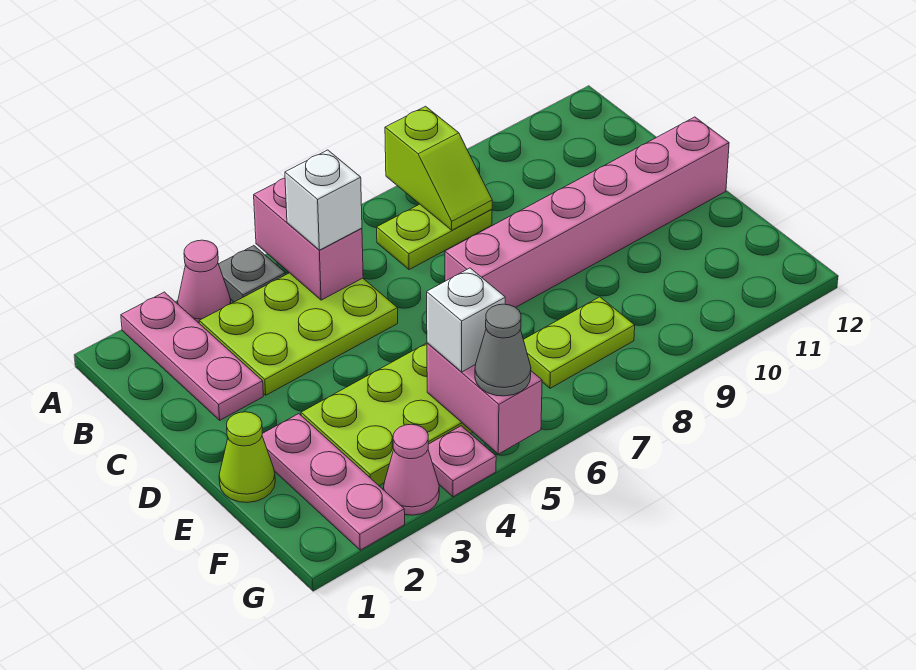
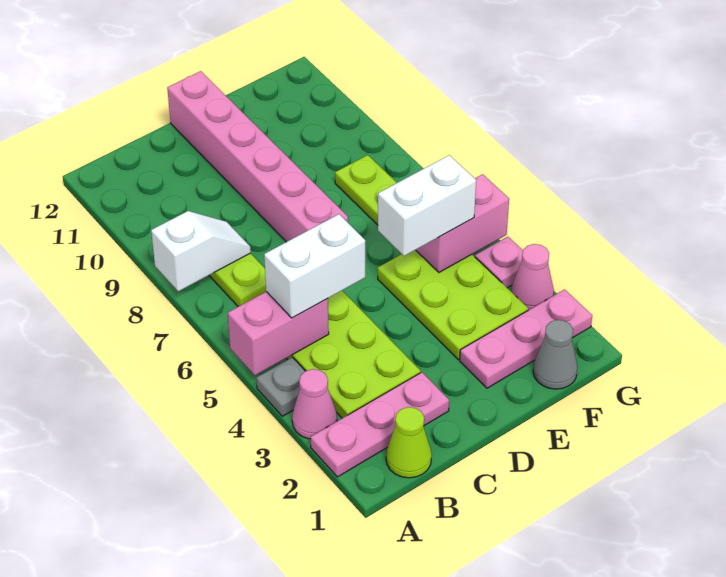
lime 1x2 slope [385,106,492,230] -> white 1x2 slope [151,211,251,291]
white 1x1 brick [285,150,362,250] -> white 1x2 brick [264,214,365,318]
lime 1x1 cone [219,412,275,502] -> lime 1x1 cone moved to [386,407,432,478]
white 1x1 brick [427,268,505,372] -> white 1x2 brick [378,155,476,256]
grey 1x1 cone [475,304,531,396] -> grey 1x1 cone moved to [533,320,577,389]

